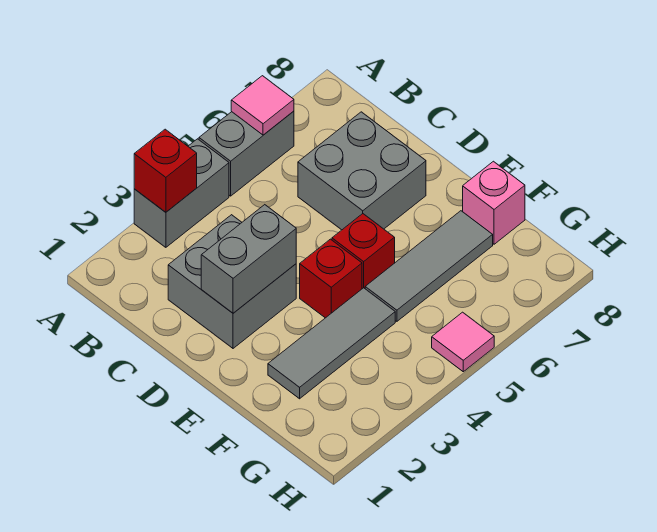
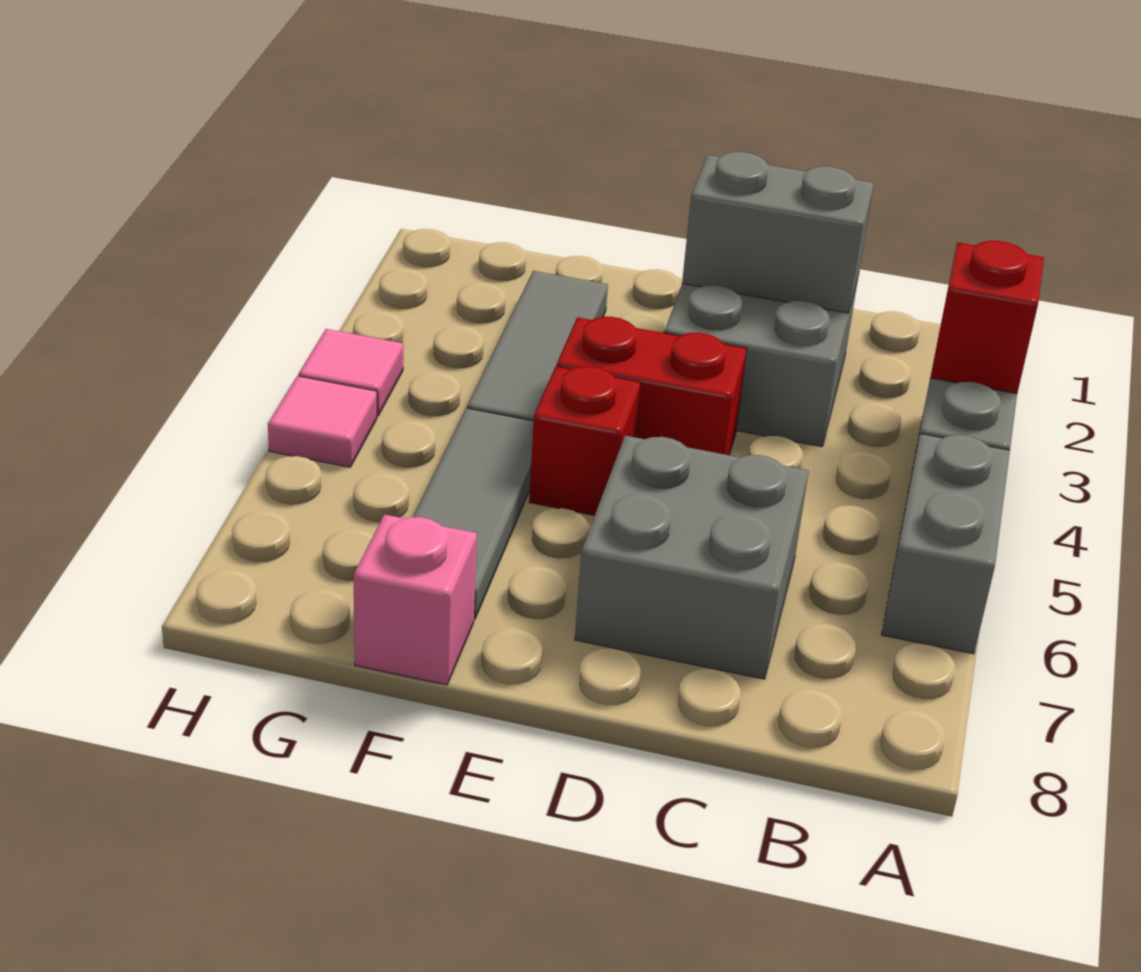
pink 1x1 tile [231,76,294,135] -> pink 1x1 tile moved to [298,329,403,416]
grey 1x2 brick [201,205,296,313] -> grey 1x2 brick turned to [682,152,874,313]
red 1x1 brick [300,239,362,318] -> red 1x2 brick [557,317,747,455]

